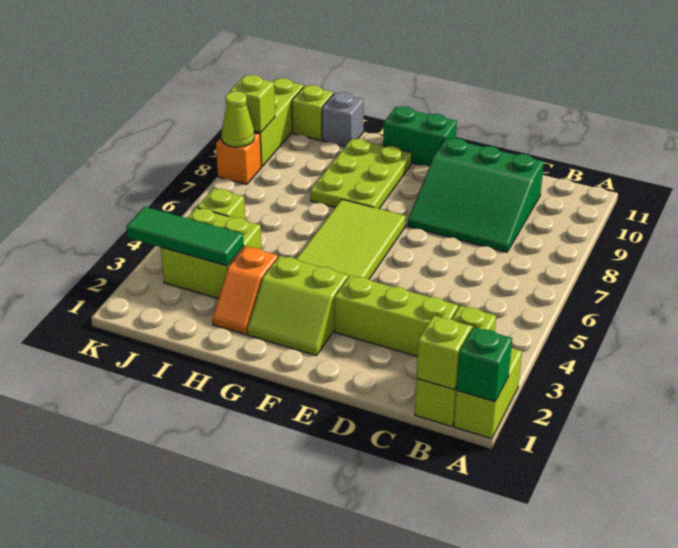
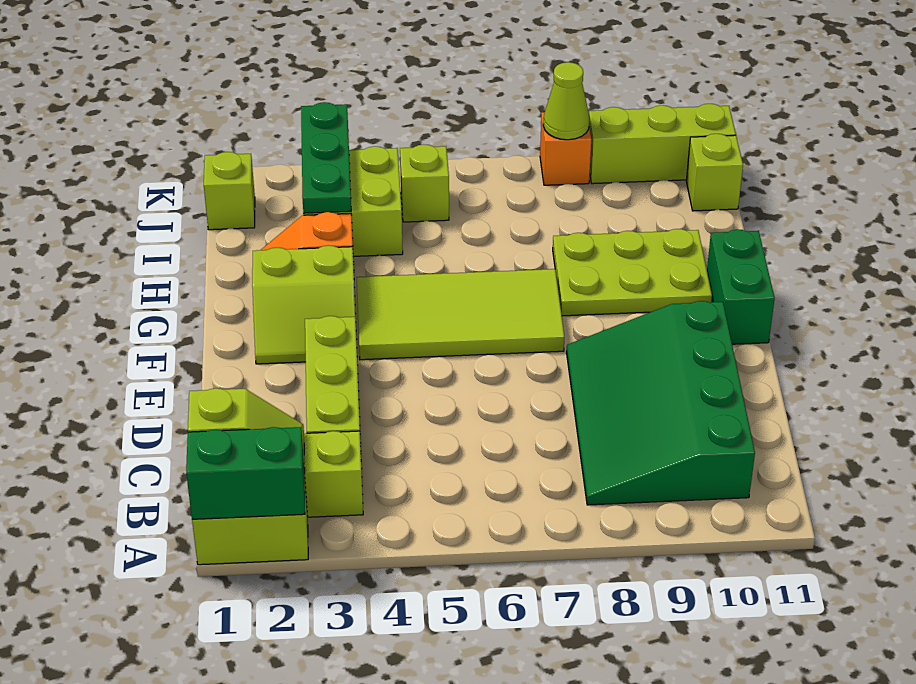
green 1x1 brick [456,327,512,402] -> green 1x2 brick [186,427,305,519]
green 3x3 slope [407,138,544,252] -> green 3x4 slope [567,301,755,505]
lime 2x2 slope [247,256,348,356] -> lime 2x2 slope turned to [252,246,357,364]
green 1x3 tile [126,207,244,266] -> green 1x3 plate [301,102,351,213]
grey 1x1 brick [322,92,364,146] -> none
lime 1x1 brick [230,75,275,133] -> lime 1x1 brick moved to [204,152,255,230]

